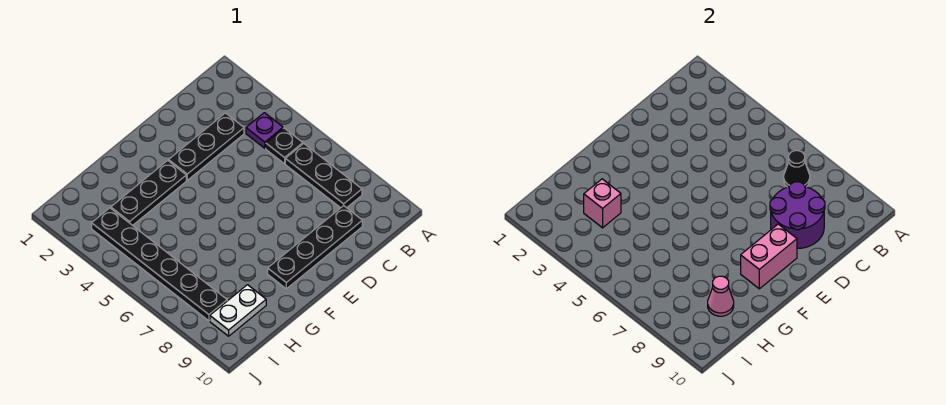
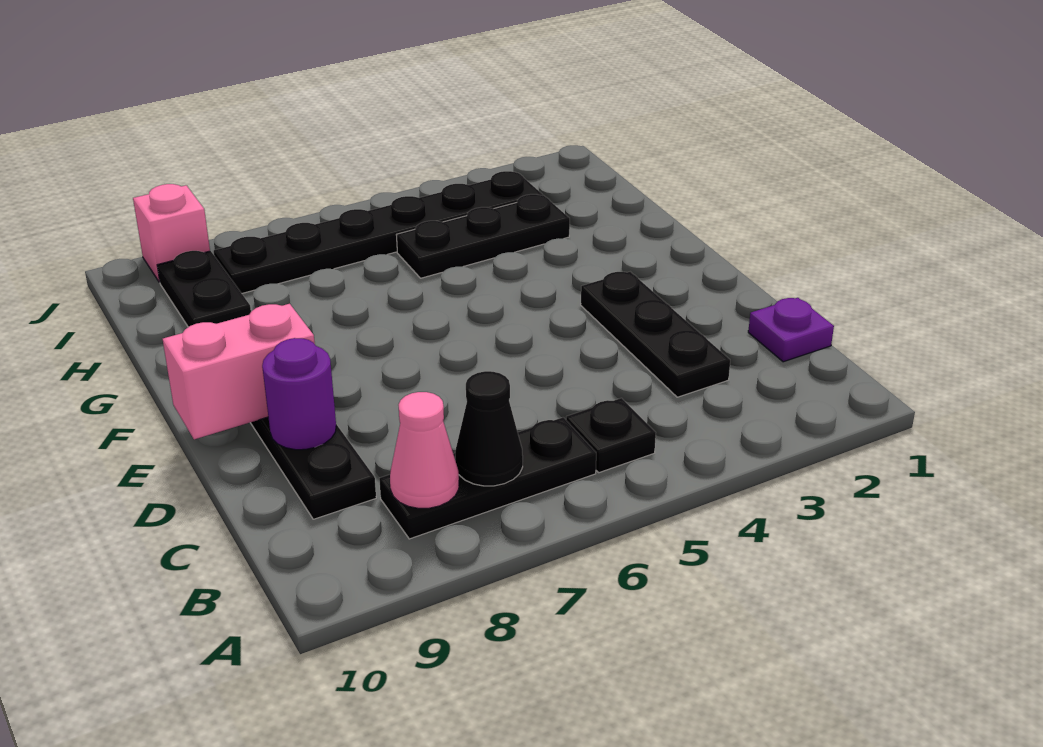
purple 1x1 plate [246,113,283,148] -> purple 1x1 plate moved to [748,298,834,362]
purple 2x2 round brick [770,182,825,248] -> purple 1x1 round brick [262,338,336,450]
pink 1x2 brick [741,224,797,289] -> pink 1x2 brick turned to [163,304,315,439]
black 1x3 plate [111,160,186,225] -> black 1x3 plate turned to [397,194,570,278]
pink 1x1 brick [584,179,621,228] -> pink 1x1 brick moved to [133,184,210,283]
white 1x2 plate [210,285,266,336] -> black 1x2 plate [157,251,251,327]
pink 1x1 cone [708,276,734,316] -> pink 1x1 cone moved to [390,392,459,508]

